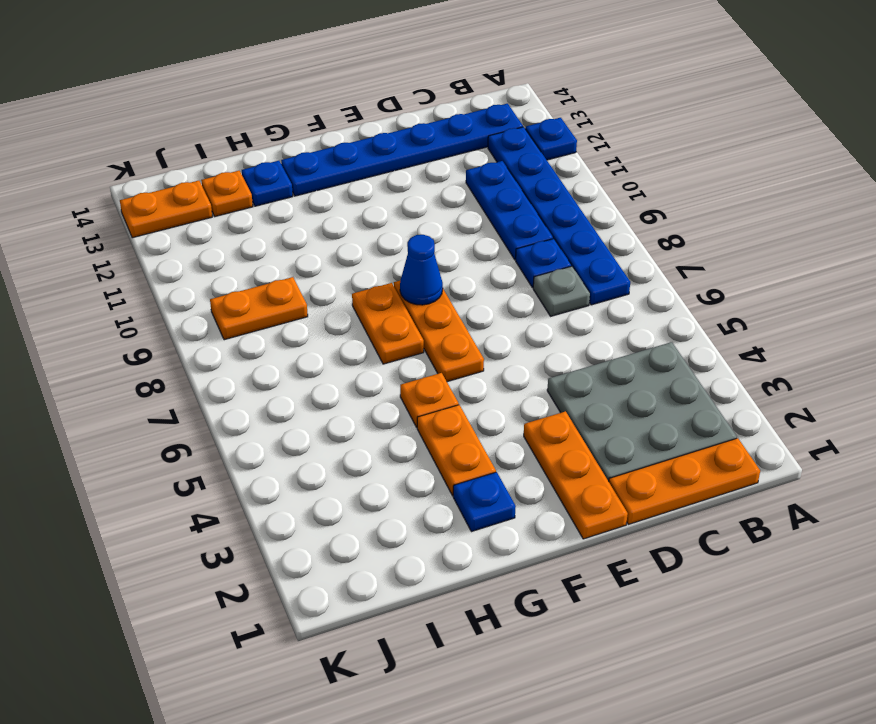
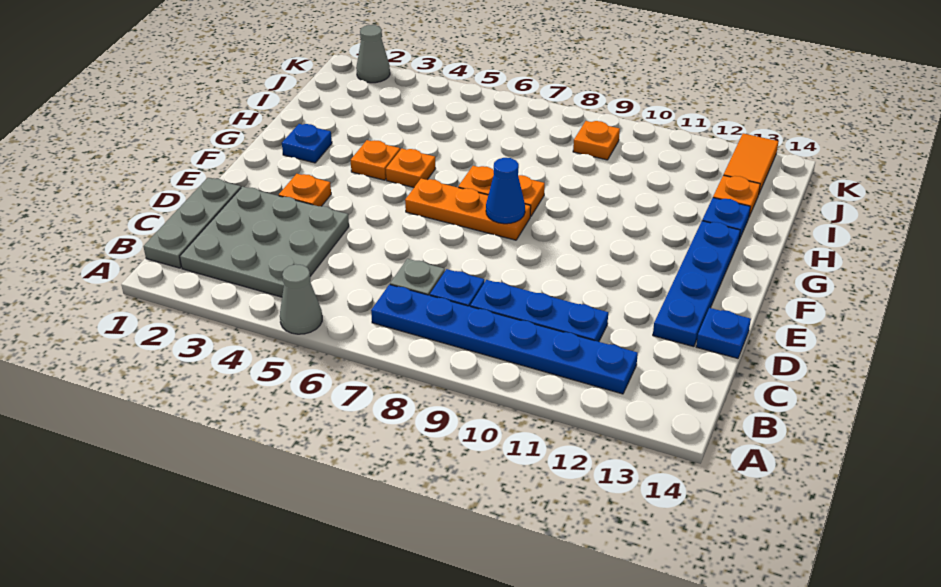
none -> grey 1x1 cone [280,264,322,334]
blue 1x1 plate [526,118,577,160] -> blue 1x1 plate moved to [696,308,751,358]
orange 1x3 plate [609,438,760,524] -> grey 1x3 plate [143,178,241,268]
blue 1x6 plate [281,104,523,196] -> blue 1x4 plate [653,221,740,347]
orange 1x3 plate [524,411,628,539] -> orange 1x1 plate [279,174,331,206]
orange 1x2 plate [417,405,496,496] -> orange 1x1 plate [351,140,400,180]
orange 1x2 plate [210,277,308,340] -> orange 1x1 plate [573,121,620,160]
orange 1x2 plate [120,181,212,238] -> orange 1x2 tile [724,133,779,193]
none -> grey 1x1 cone [356,25,390,83]

